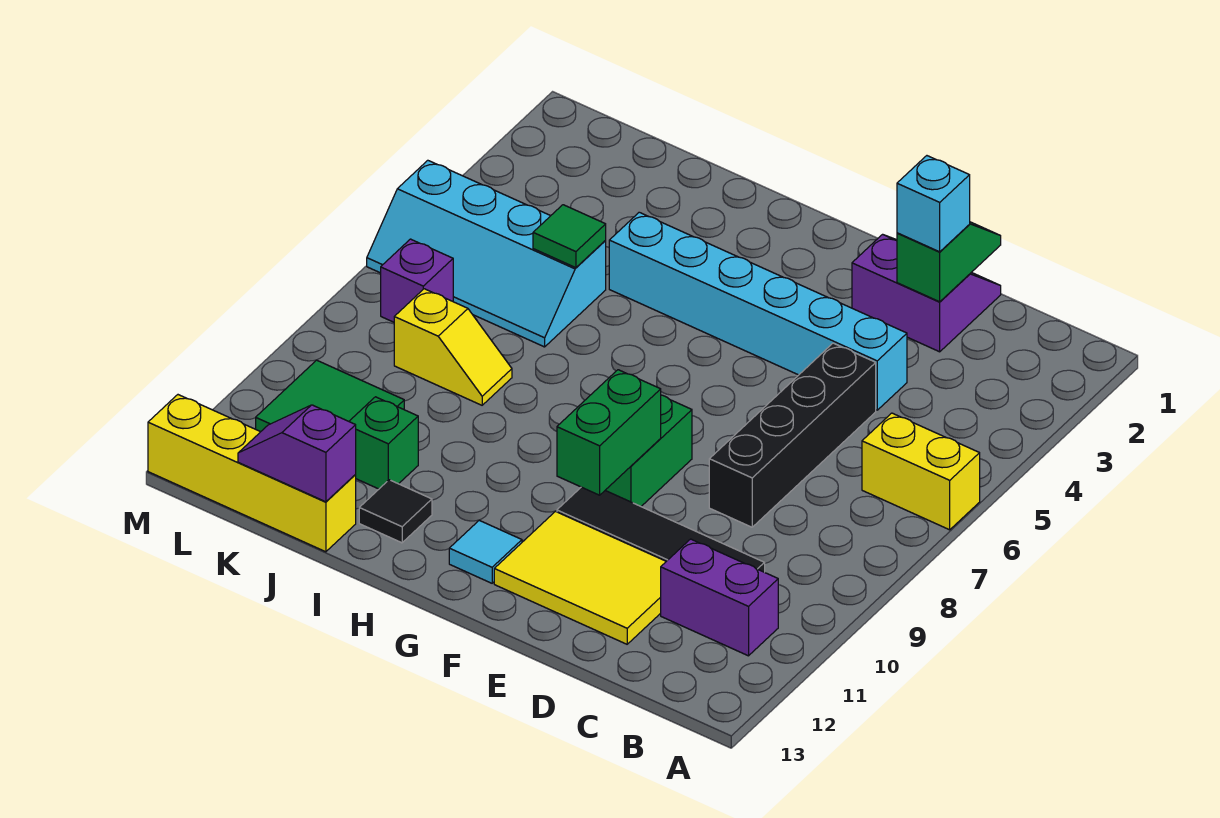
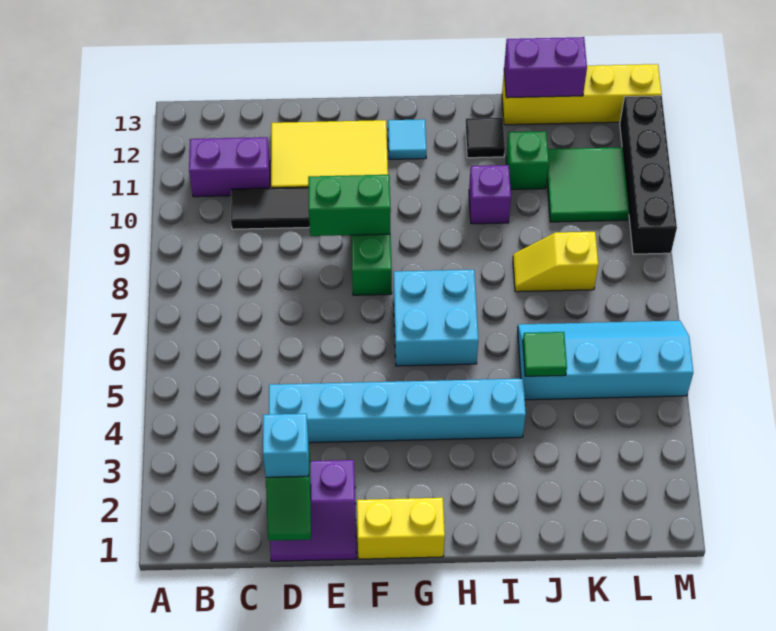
yellow 1x2 brick [862,413,980,530] -> yellow 1x2 brick moved to [357,498,445,559]
black 1x4 brick [709,343,876,527] -> black 1x4 brick moved to [620,96,677,254]
green 1x2 brick [557,370,661,495] -> green 1x2 brick turned to [308,175,391,236]
none -> cyan 2x2 brick [394,270,478,366]
purple 1x2 slope [238,405,356,502] -> purple 1x2 brick [504,37,587,98]
purple 1x1 brick [381,239,453,322] -> purple 1x1 brick moved to [469,165,511,224]

